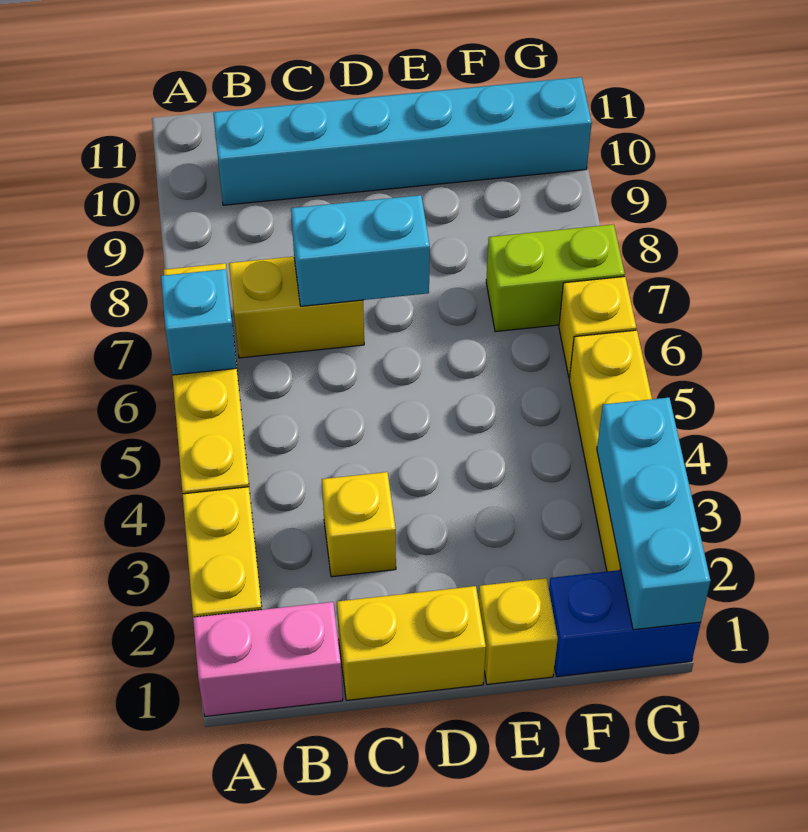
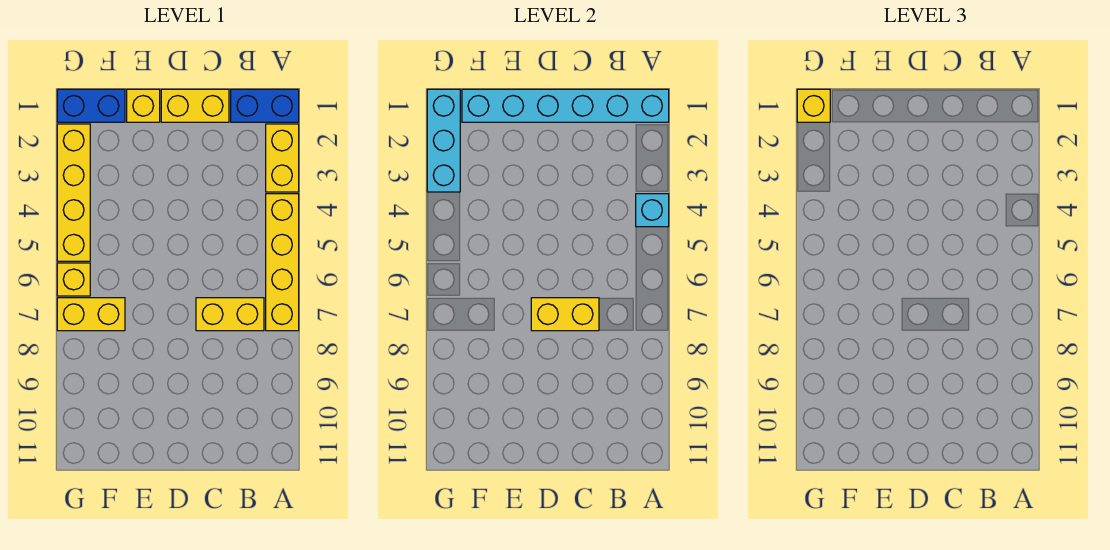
pink 1x2 brick [193,602,343,716] -> blue 1x2 brick [231,89,299,122]
cyan 1x1 brick [161,269,237,375] -> cyan 1x1 brick moved to [636,194,669,227]
cyan 1x6 brick [213,77,592,205] -> cyan 1x6 brick moved to [462,89,669,122]
yellow 1x1 brick [322,472,396,577] -> yellow 1x1 brick moved to [797,89,830,122]
cyan 1x2 brick [291,195,430,306] -> yellow 1x2 brick [531,298,599,331]
lime 1x2 brick [486,224,625,332] -> yellow 1x2 brick [57,298,125,331]

